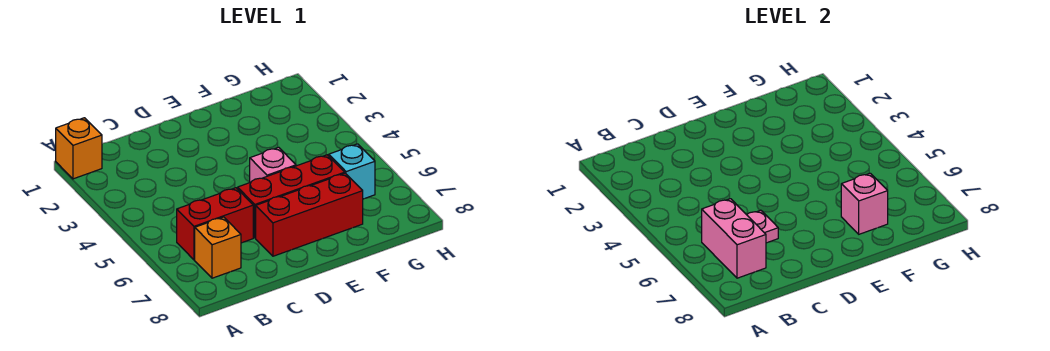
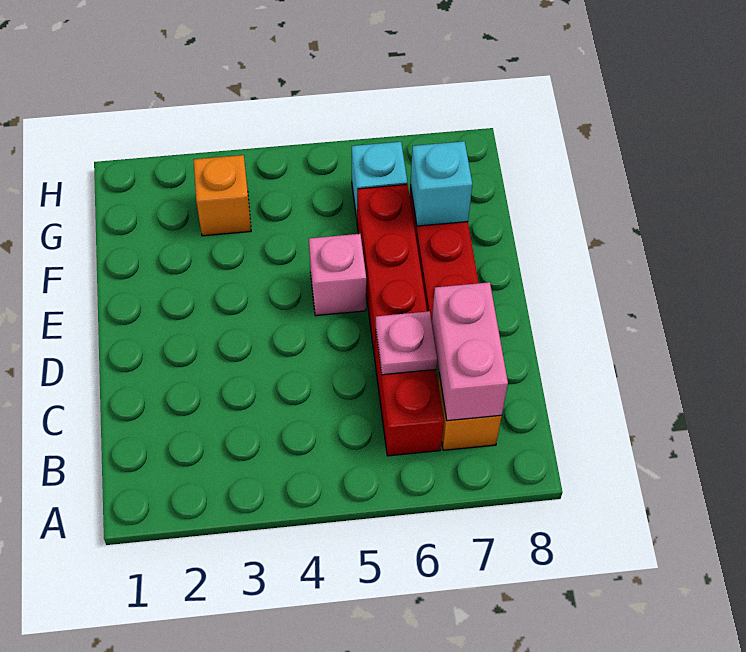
orange 1x1 brick [56,118,102,179] -> orange 1x1 brick moved to [194,155,251,236]
pink 1x2 brick [702,199,766,278] -> pink 1x2 brick turned to [432,282,508,421]
pink 1x1 brick [841,173,888,234] -> cyan 1x1 brick [410,141,472,226]

